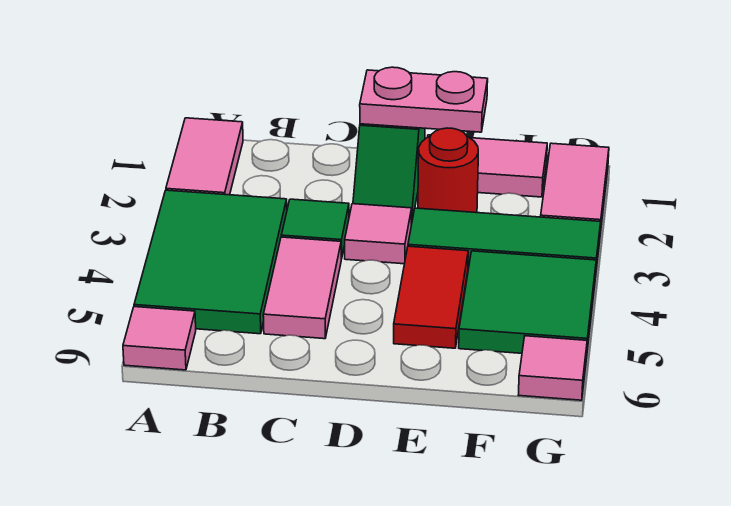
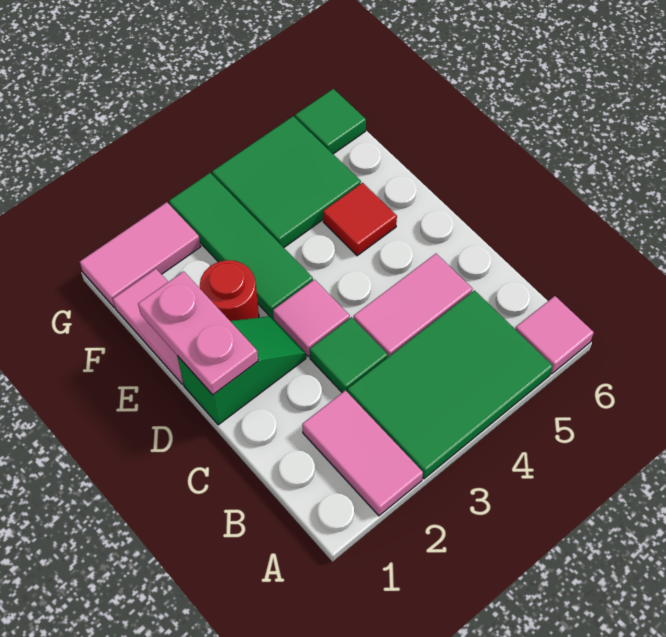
pink 1x2 tile [166,118,243,195] -> pink 1x2 tile turned to [302,390,423,516]
red 1x2 tile [394,246,468,348] -> red 1x1 tile [323,183,397,256]
pink 1x1 tile [519,336,587,400] -> green 1x1 tile [295,89,366,154]

